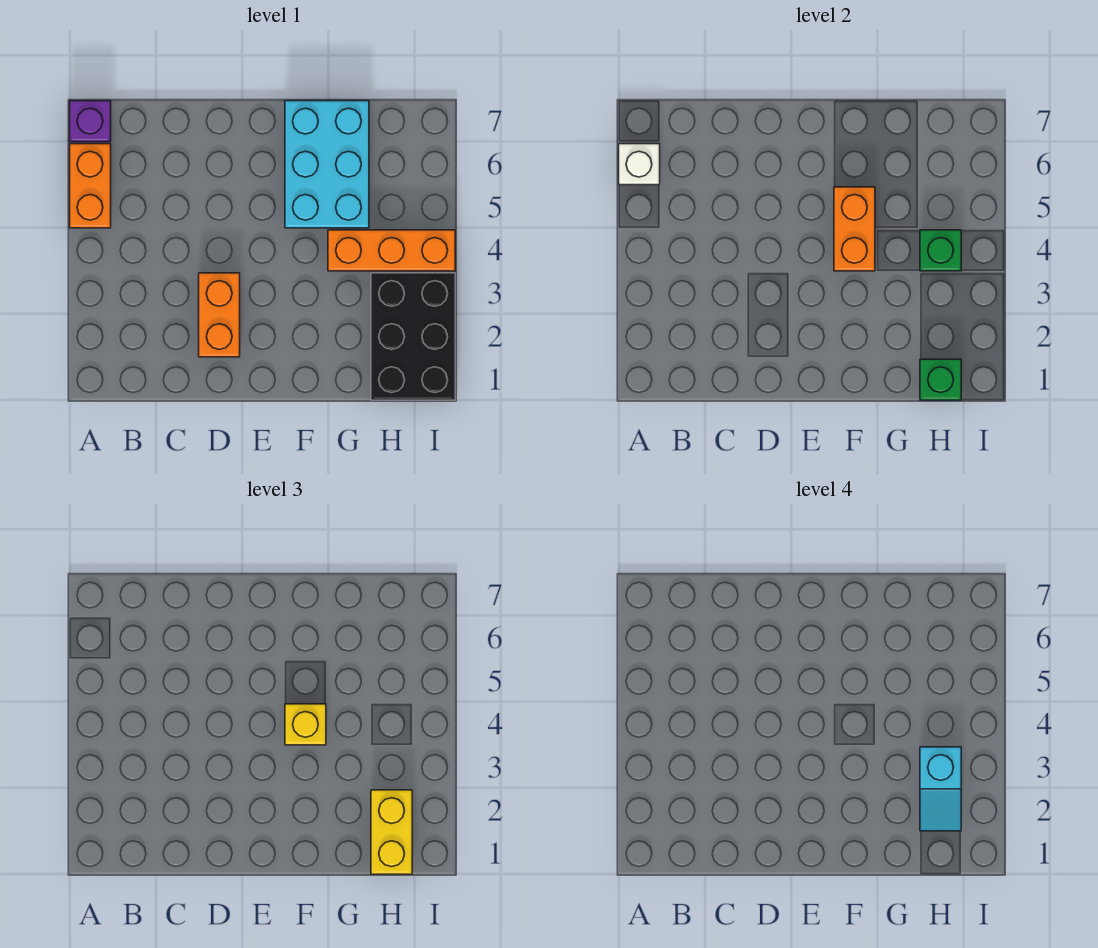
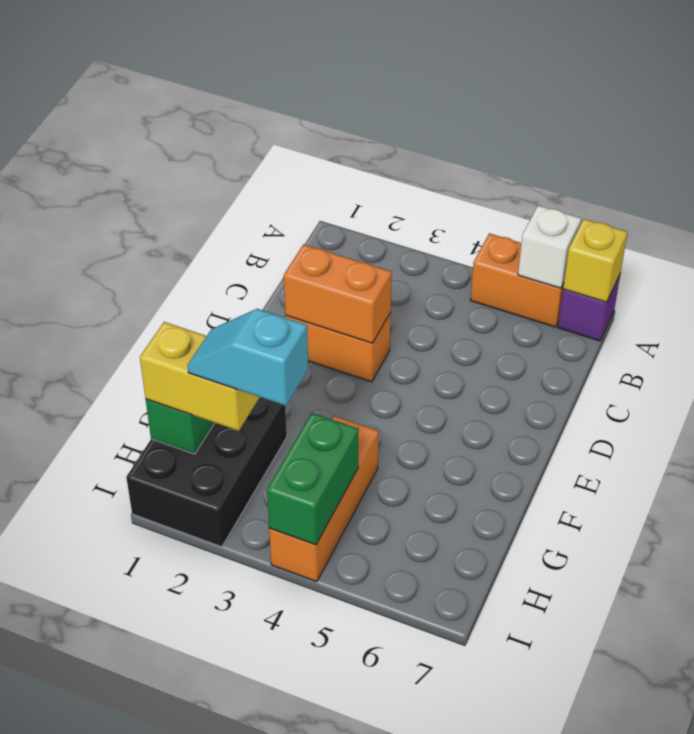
orange 1x2 brick [834,187,875,271] -> orange 1x2 brick moved to [284,244,392,343]
yellow 1x1 brick [285,704,326,745] -> yellow 1x1 brick moved to [563,219,628,302]
cyan 2x3 brick [285,101,369,228] -> none
black 2x3 brick [371,273,455,400] -> black 2x3 brick turned to [126,397,287,547]
green 1x1 brick [920,230,961,271] -> green 1x2 brick [267,413,359,545]

